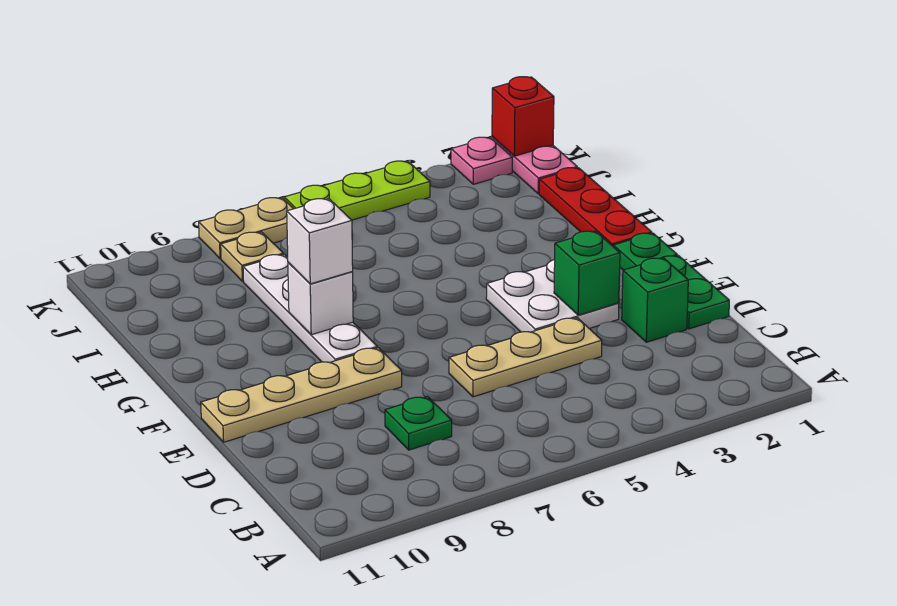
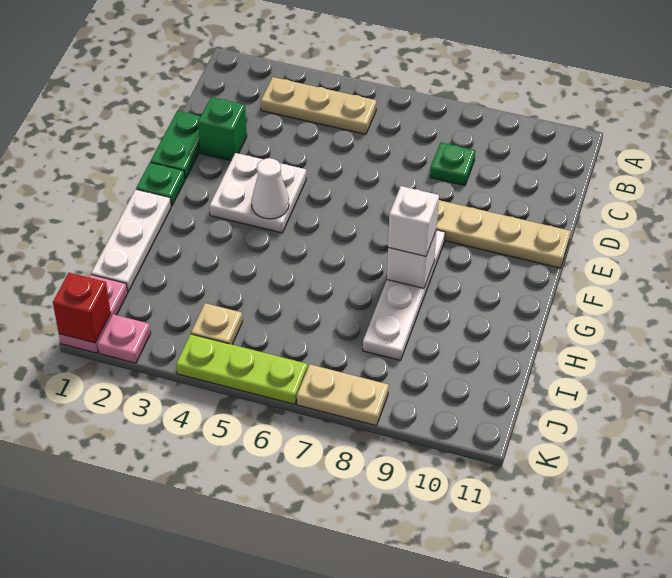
tan 1x3 plate [449,318,602,397] -> tan 1x3 plate moved to [261,77,377,134]
green 1x1 brick [554,231,620,315] -> none
none -> white 1x1 cone [251,158,289,219]
red 1x3 plate [539,168,652,246] -> white 1x3 plate [91,189,171,292]
tan 1x1 plate [221,232,283,281] -> tan 1x1 plate moved to [191,303,242,344]

